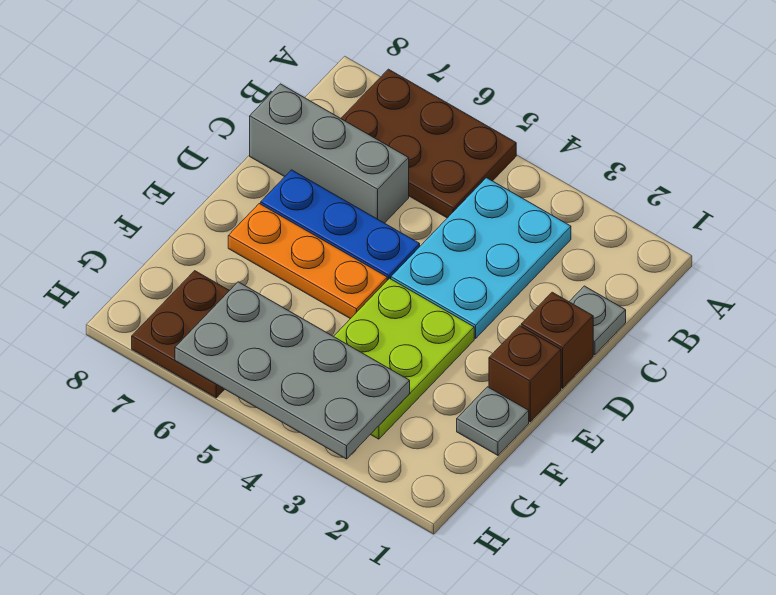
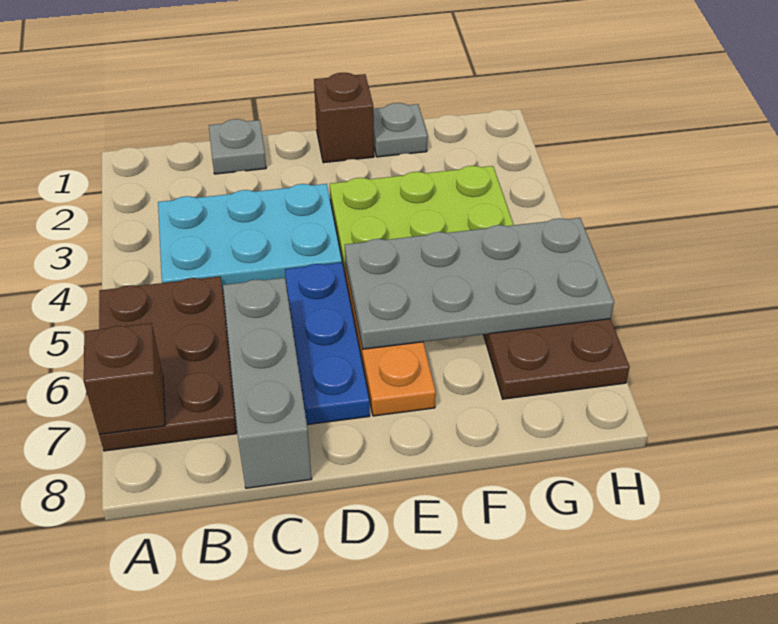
brown 1x1 brick [521,292,593,388] -> brown 1x1 brick moved to [84,323,165,434]
grey 2x4 plate [175,282,410,459] -> grey 2x4 plate turned to [345,218,614,349]

